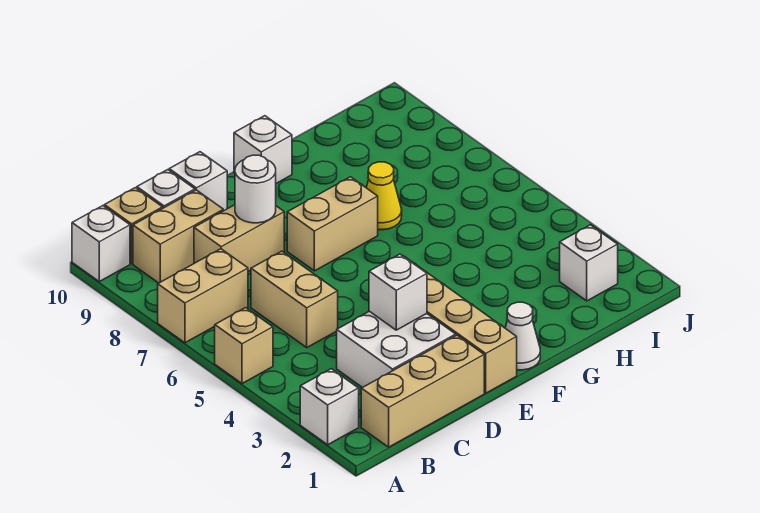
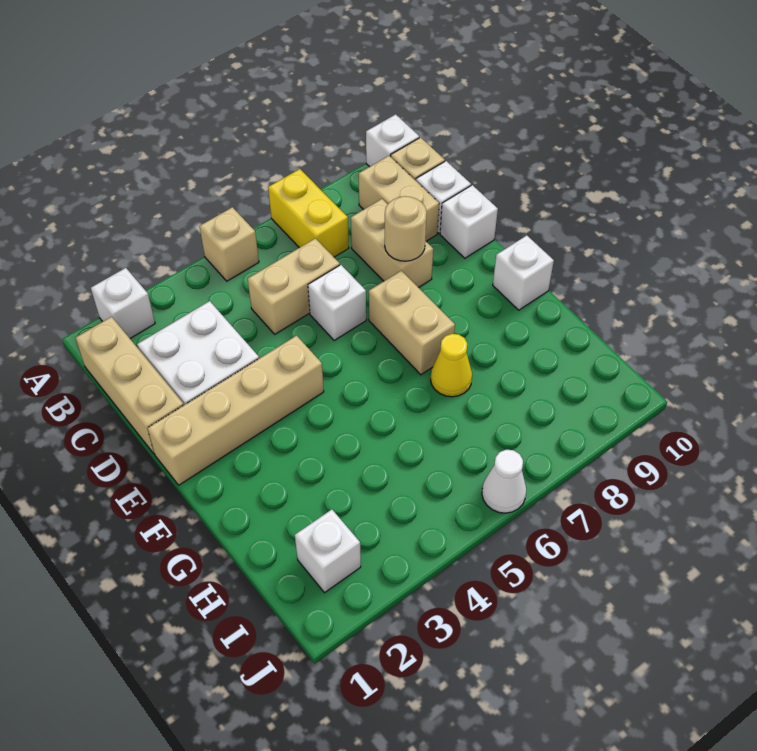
tan 1x2 brick [158,249,248,343] -> yellow 1x2 brick [268,169,349,257]
white 1x1 brick [369,254,427,330] -> white 1x1 brick moved to [308,265,366,341]
white 1x1 round brick [235,155,276,223] -> tan 1x1 round brick [385,196,427,261]
white 1x1 cone [505,302,540,370] -> white 1x1 cone moved to [482,450,526,513]

